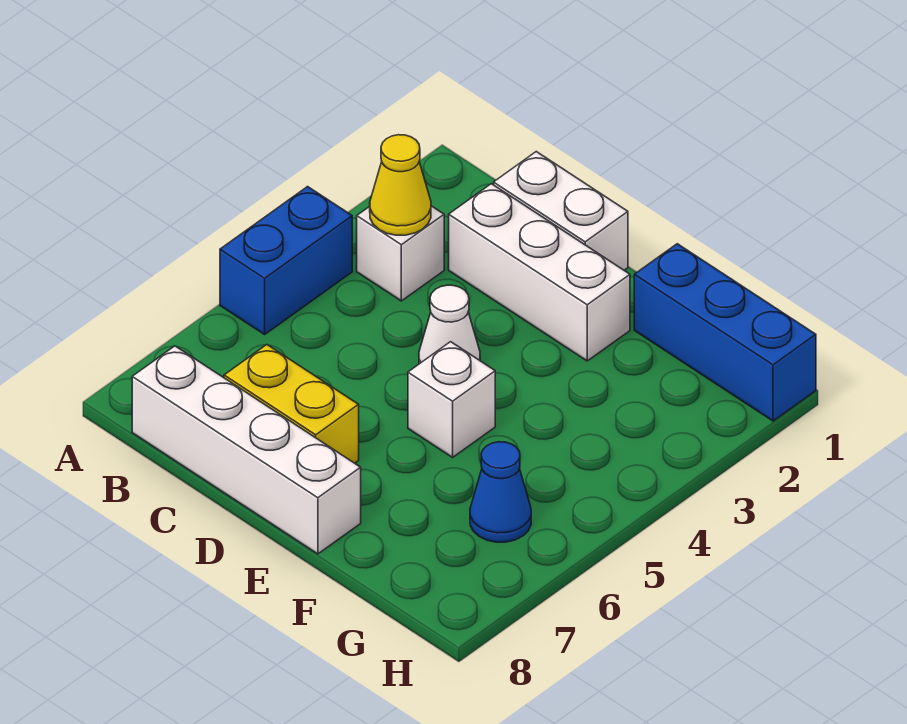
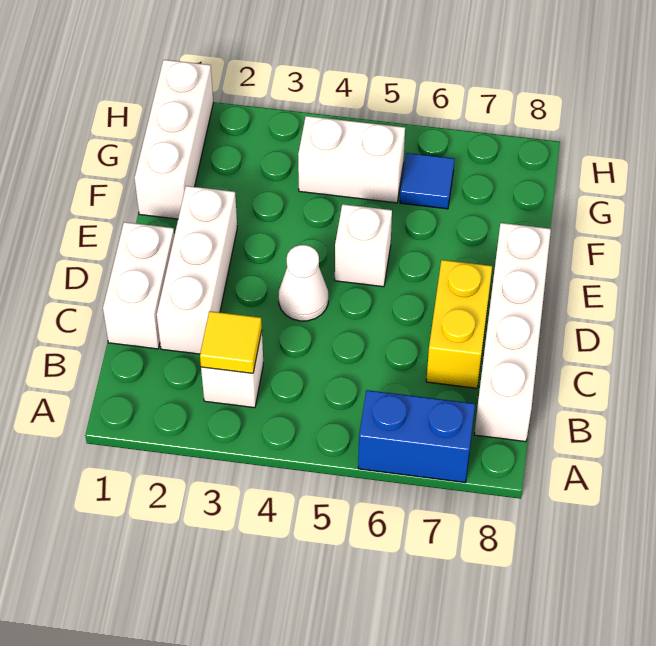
blue 1x2 brick [220,187,352,334] -> blue 1x2 brick moved to [358,390,475,482]
yellow 1x1 cone [370,135,431,235] -> yellow 1x1 tile [200,311,262,373]
blue 1x3 brick [634,244,816,421] -> white 1x3 brick [135,60,213,219]
none -> white 1x2 brick [298,116,405,203]
blue 1x1 cone [470,442,531,542] -> blue 1x1 tile [400,153,454,209]

